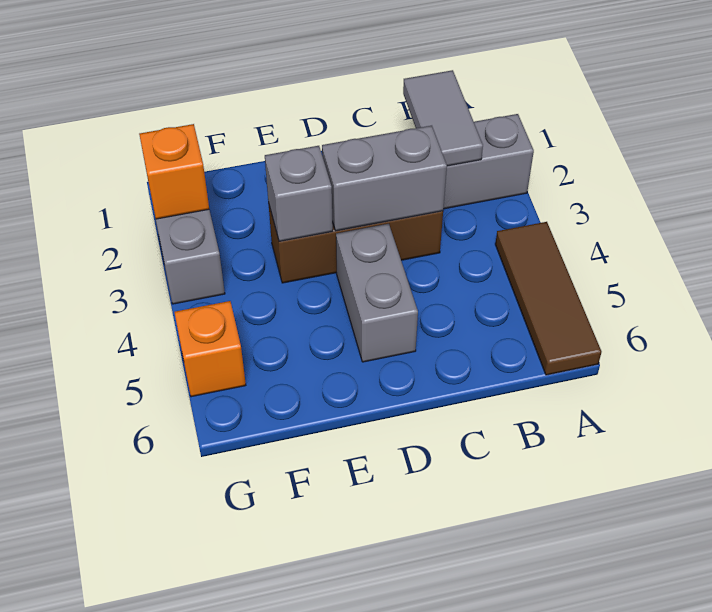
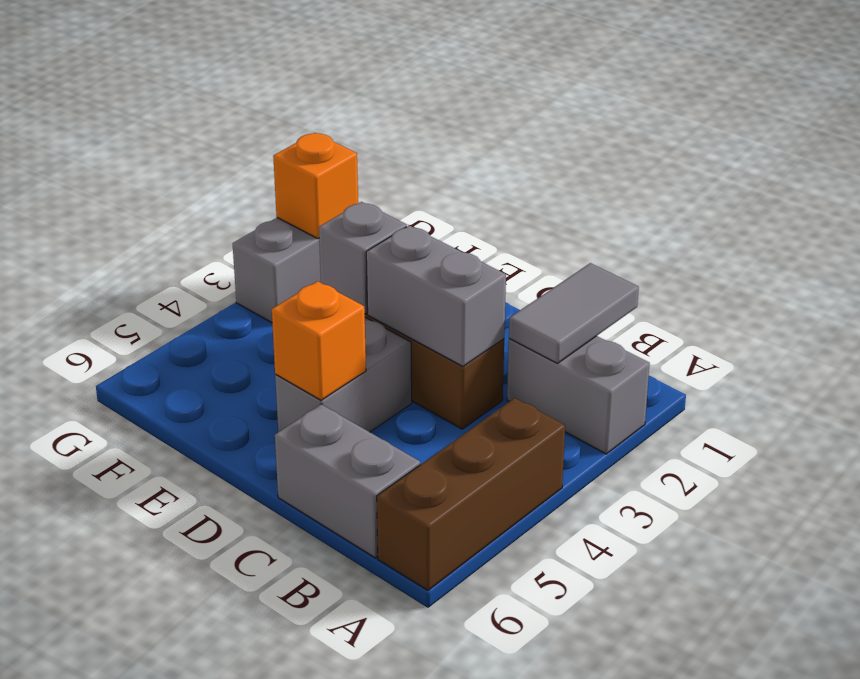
brown 1x3 tile [495,222,601,375] -> brown 1x3 brick [377,398,565,590]
none -> grey 1x2 brick [275,404,420,558]
orange 1x1 brick [174,301,246,397] -> orange 1x1 brick moved to [272,281,366,400]

